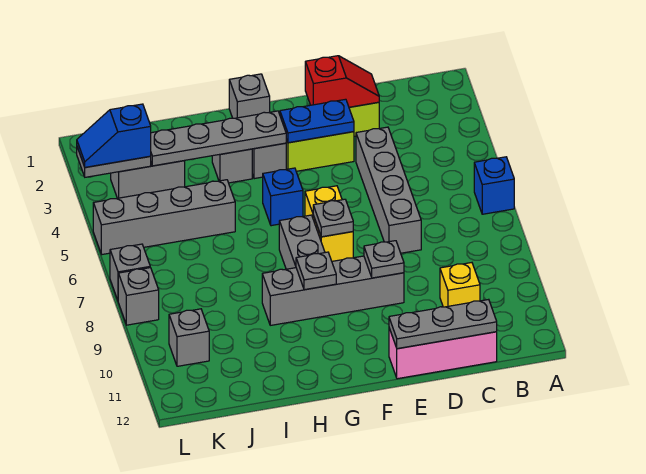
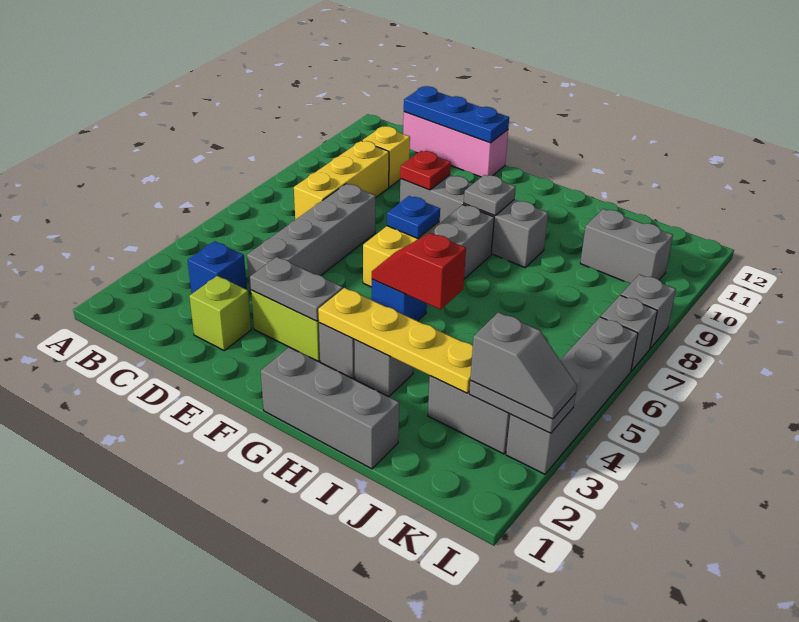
blue 1x1 brick [474,157,514,214] -> blue 1x1 brick moved to [188,241,247,293]
none -> yellow 1x3 brick [294,141,389,220]
grey 1x3 plate [389,299,497,349] -> blue 1x3 plate [404,86,509,143]
red 1x2 slope [305,56,379,107] -> red 1x2 slope moved to [372,233,466,310]
blue 1x2 plate [280,99,354,143] -> grey 1x2 plate [250,257,343,321]
grey 1x1 plate [364,241,404,278] -> red 1x1 plate [400,151,451,190]
grey 1x1 plate [313,199,353,237] -> blue 1x1 plate [387,196,440,239]
grey 1x1 brick [229,74,270,118] -> grey 1x3 brick [261,347,399,469]
grey 1x4 plate [150,111,287,166] -> yellow 1x4 plate [318,288,473,393]
grey 1x4 brick [93,180,235,254] -> grey 1x4 brick turned to [506,317,638,474]
blue 1x2 slope [77,104,151,167] -> grey 1x2 slope [470,312,577,419]
grey 1x1 brick [169,309,209,366] -> grey 1x2 brick [580,209,673,283]

